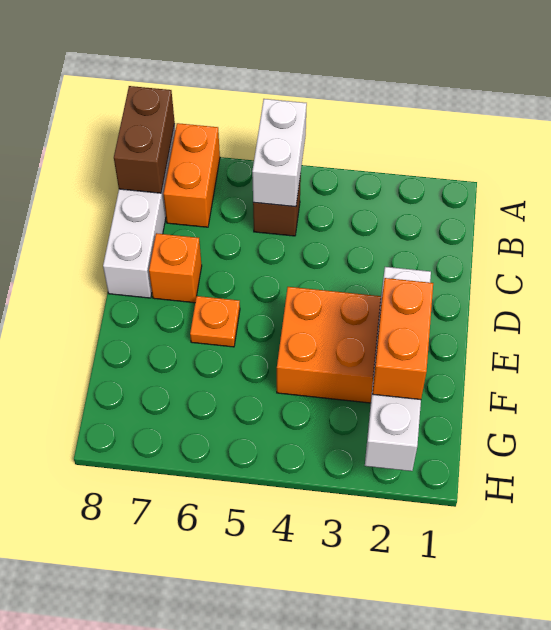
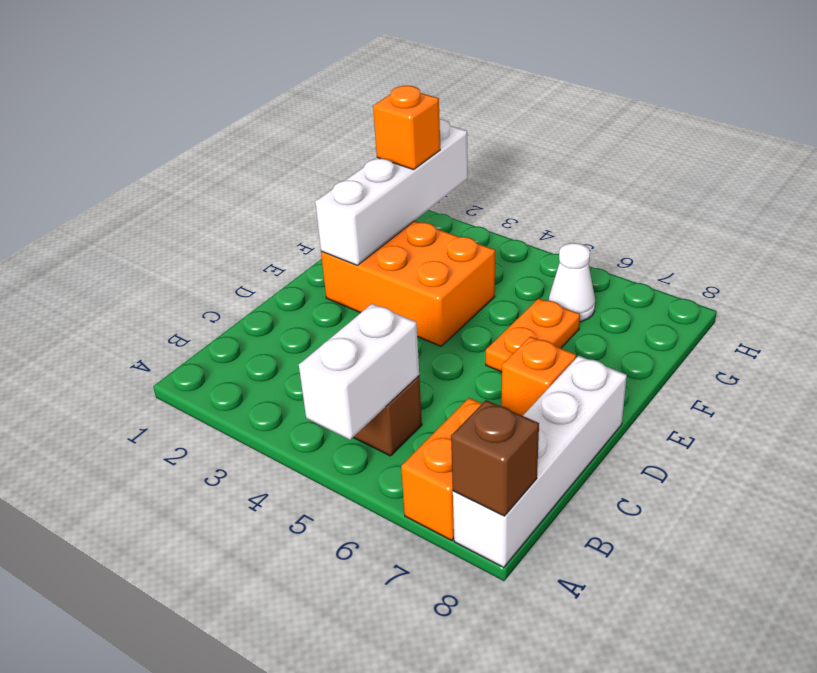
brown 1x2 brick [114,86,175,193] -> brown 1x1 brick [451,400,539,516]
orange 1x1 plate [190,296,240,347] -> orange 1x2 plate [486,298,580,372]
orange 1x2 brick [373,278,433,400] -> orange 1x1 brick [373,86,440,170]
none -> white 1x1 cone [548,243,595,322]

